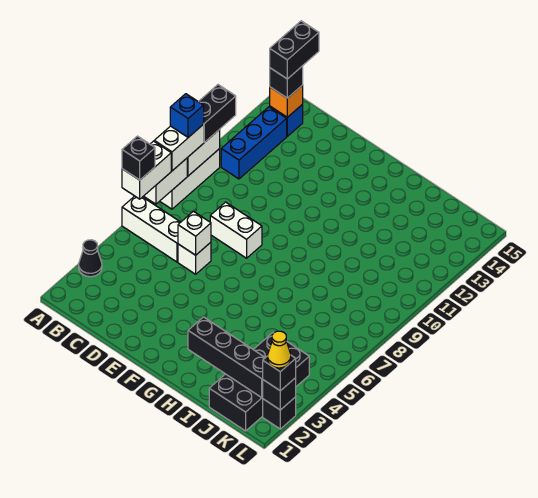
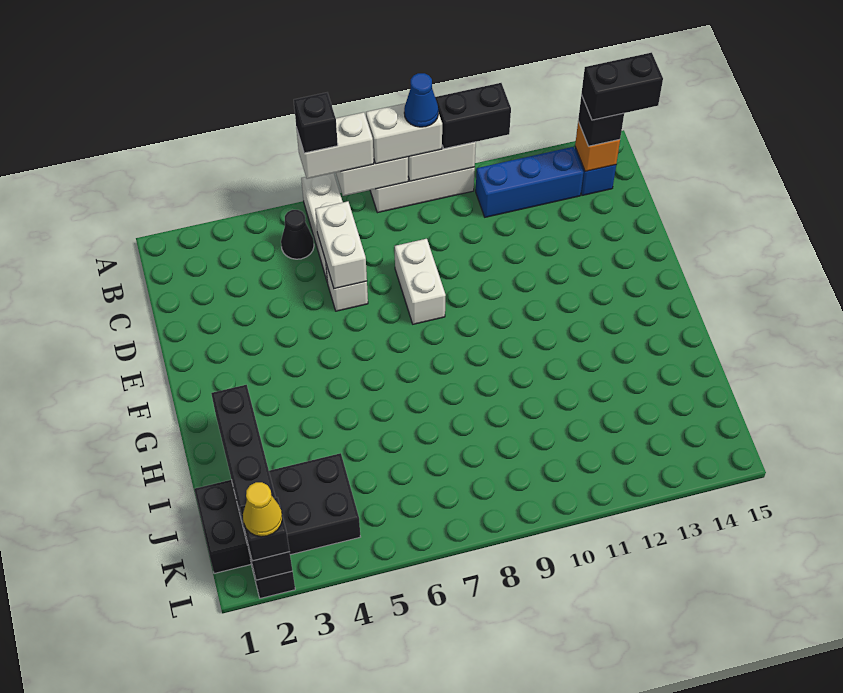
black 1x1 cone [79,240,102,277] -> black 1x1 cone moved to [281,210,314,259]
blue 1x1 brick [170,94,204,137] -> blue 1x1 cone [404,73,438,127]
white 1x1 brick [178,211,211,255] -> white 1x2 brick [315,201,367,289]

